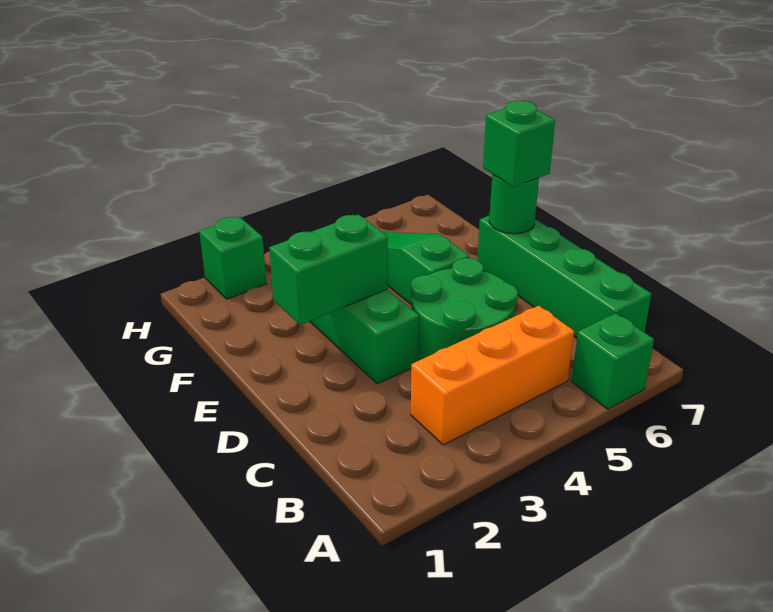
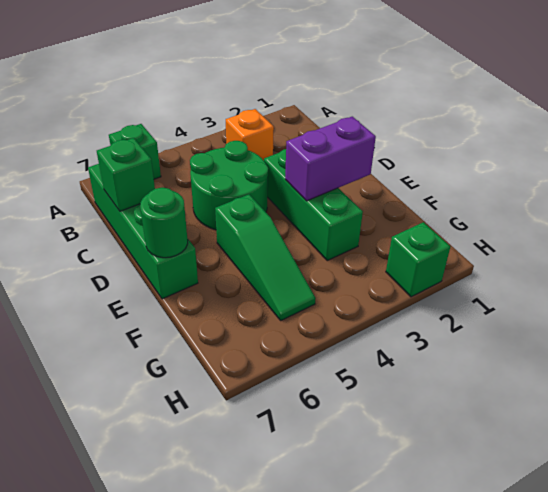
orange 1x3 brick [411,306,574,445] -> orange 1x1 brick [226,109,274,160]
green 1x2 brick [269,214,388,325] -> purple 1x2 brick [285,117,376,201]
green 1x1 brick [483,101,555,187] -> green 1x1 brick moved to [97,138,155,211]

